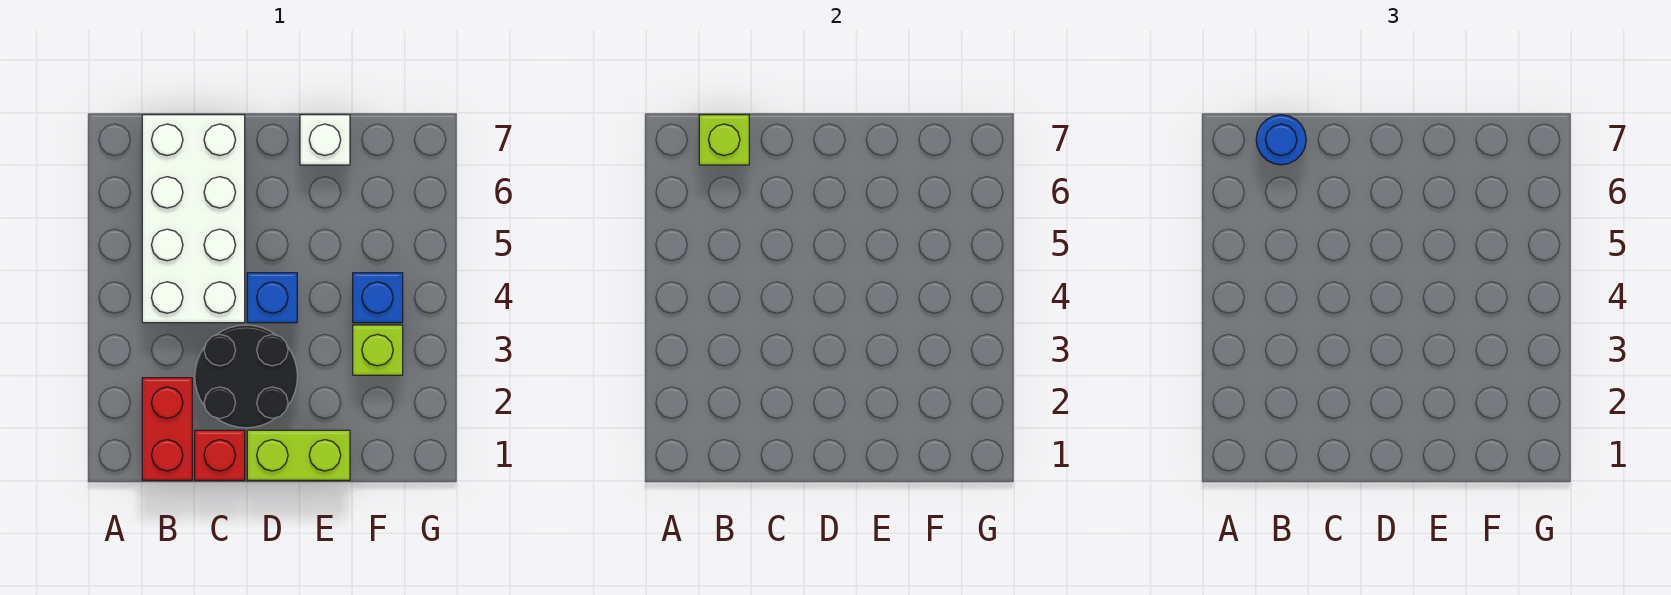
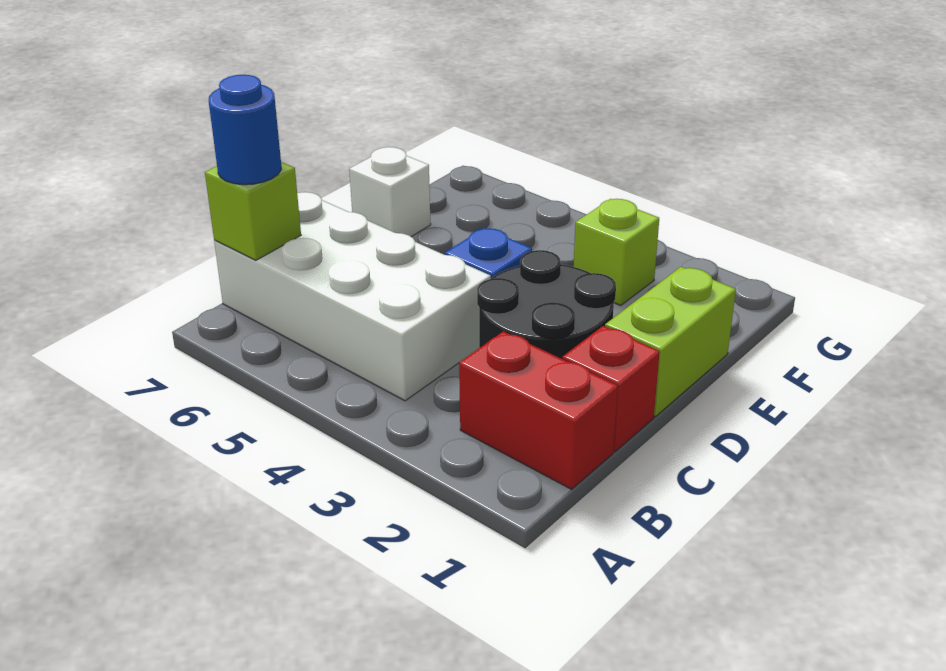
blue 1x1 brick [353,273,403,323] -> none

